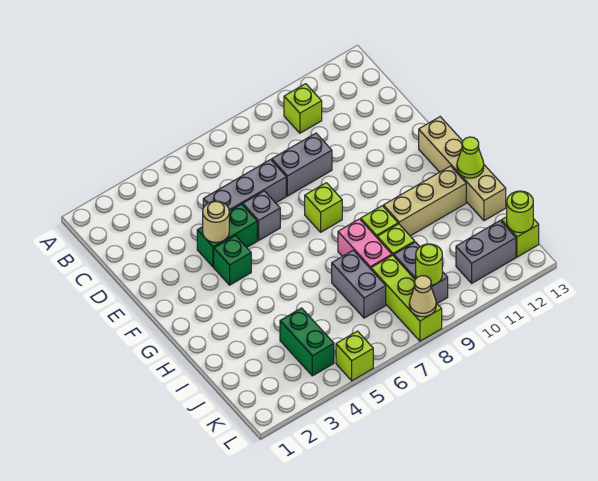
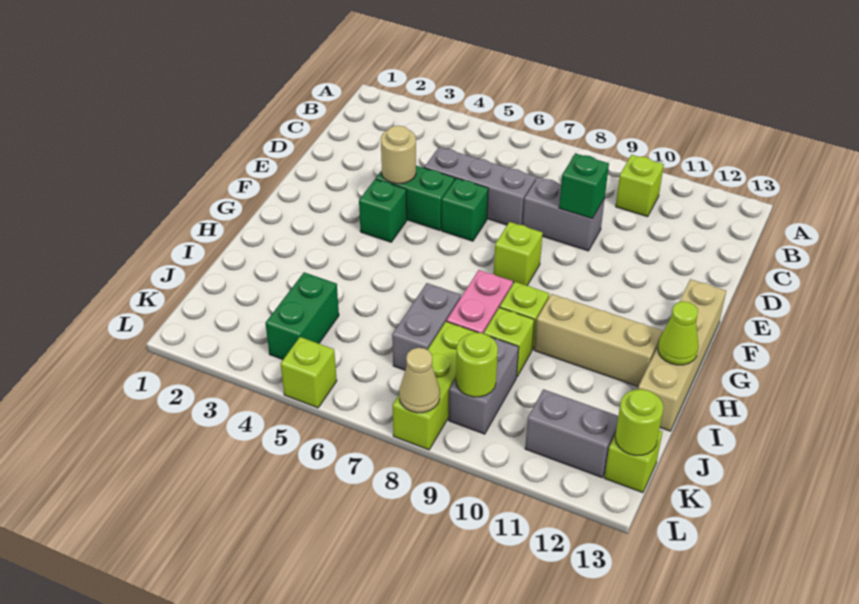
none -> green 1x1 brick [559,153,609,218]
grey 1x1 brick [243,191,280,240] -> green 1x1 brick [442,178,488,241]

